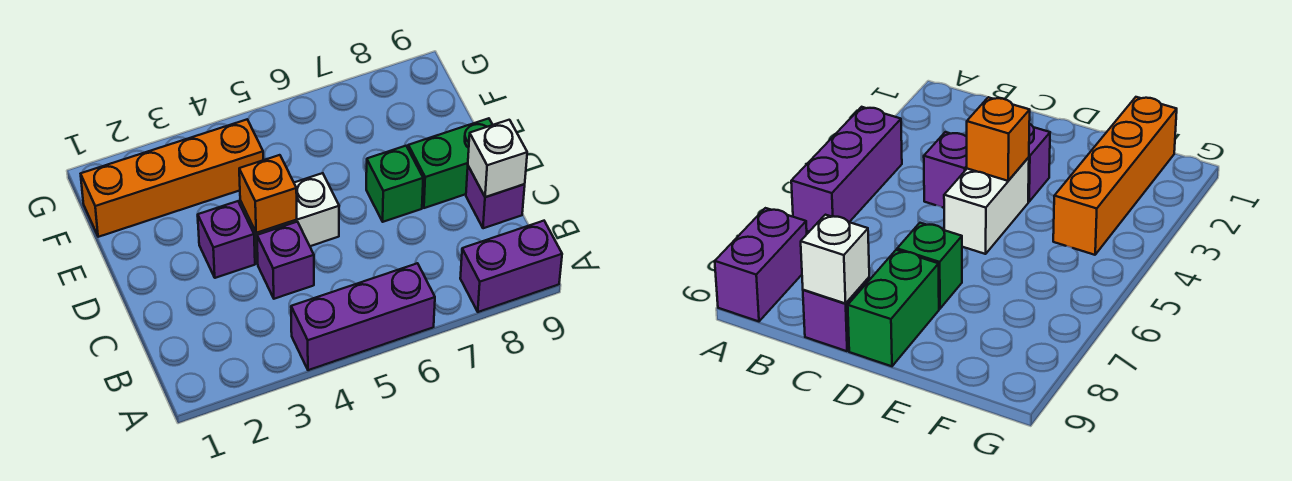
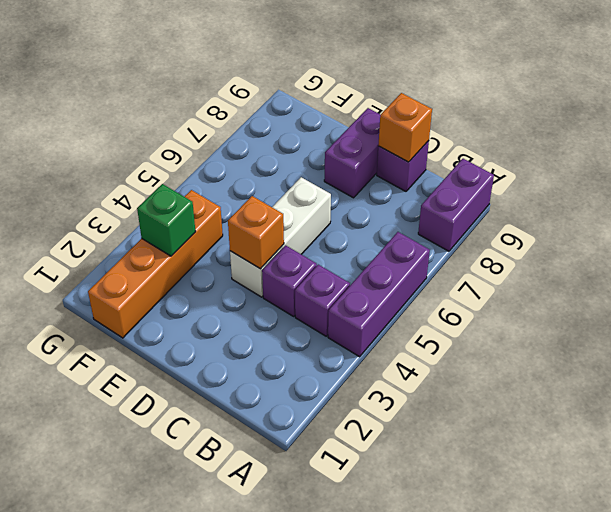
white 1x1 brick [468,120,527,197] -> orange 1x1 brick [378,93,432,162]
purple 1x1 brick [198,201,255,278] -> purple 1x1 brick moved to [295,265,350,336]
white 1x2 brick [240,173,339,264] -> white 1x3 brick [230,177,331,297]
green 1x1 brick [366,146,423,222] -> green 1x1 brick moved to [137,184,196,256]
green 1x2 brick [408,118,492,208] -> purple 1x2 brick [324,108,380,198]

